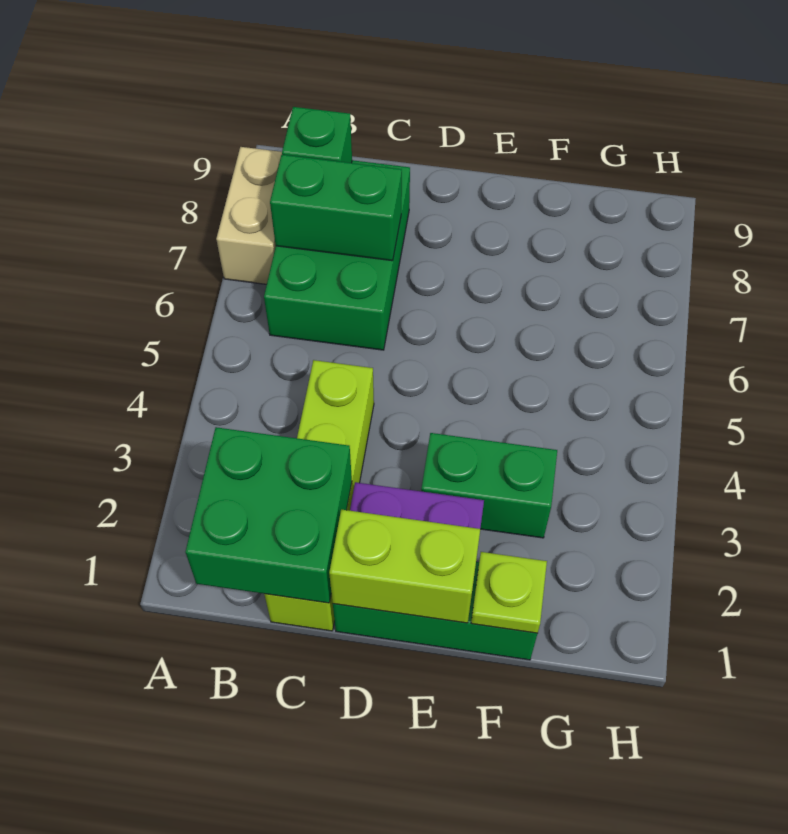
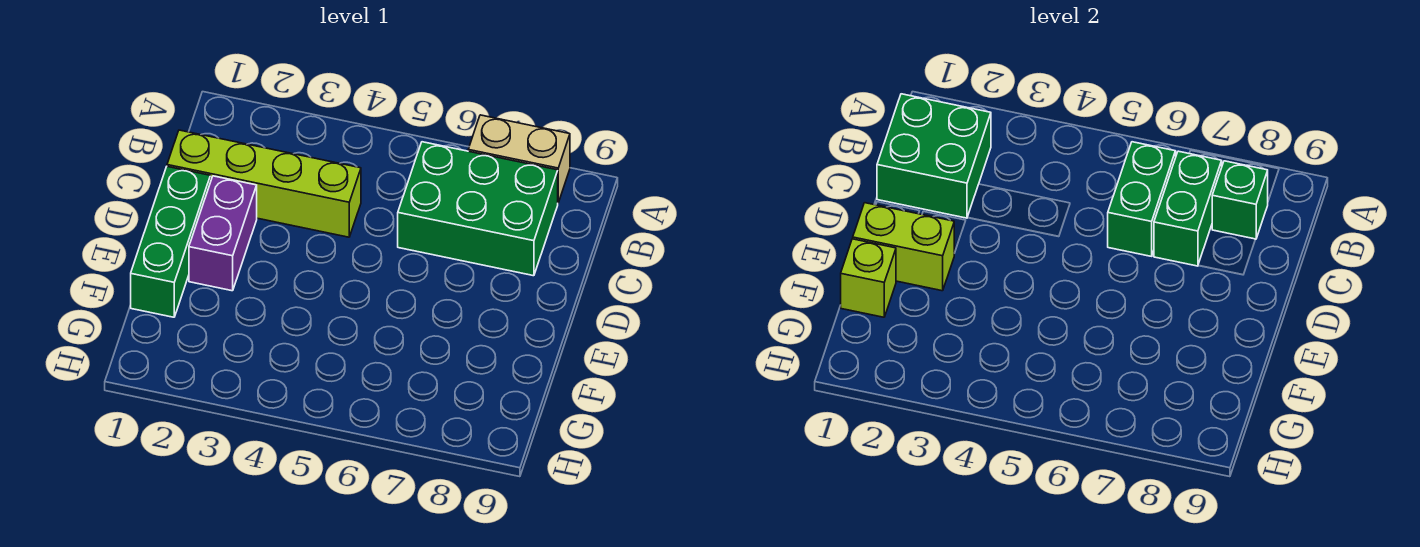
lime 1x2 brick [329,509,480,623] -> lime 1x2 brick turned to [853,203,954,291]
green 1x2 brick [421,433,557,538] -> green 1x2 brick moved to [1108,142,1176,256]
lime 1x1 plate [471,552,547,633] -> lime 1x1 brick [841,239,896,317]

